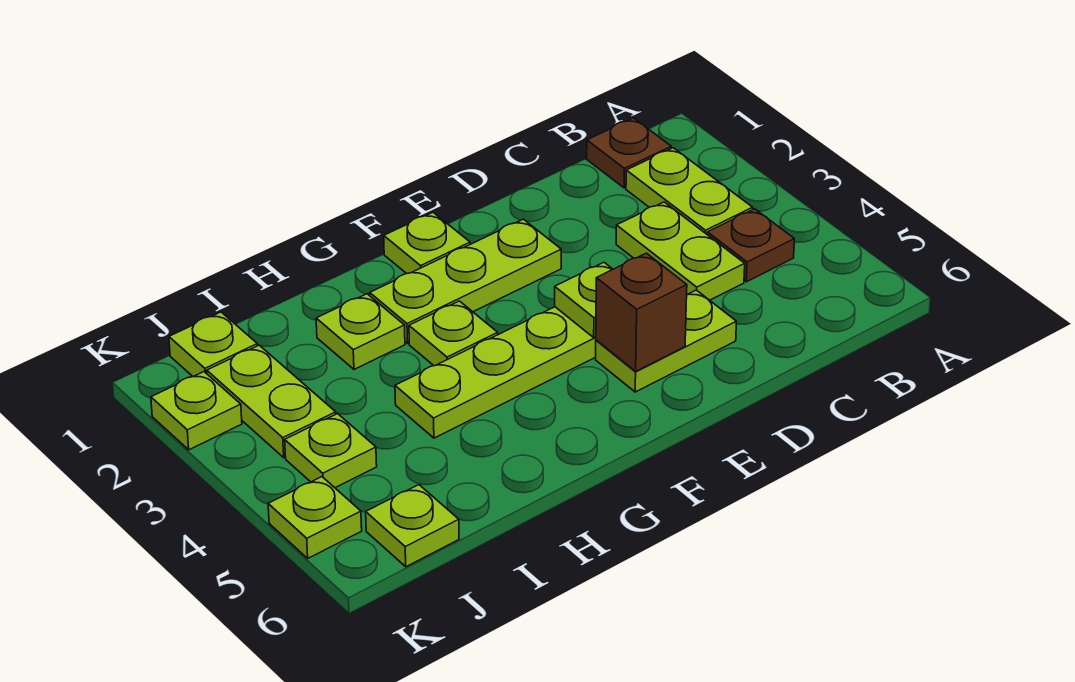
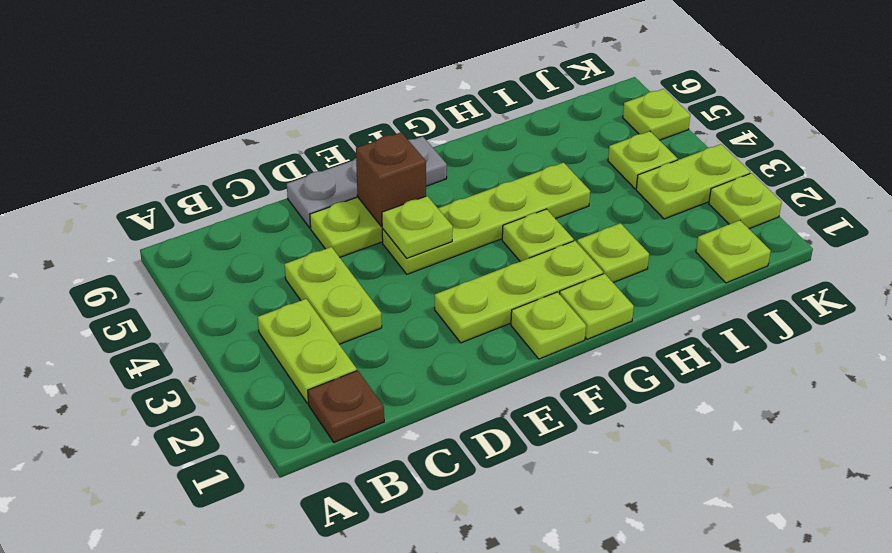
brown 1x1 plate [707,209,794,282] -> none
none -> grey 1x3 plate [287,136,447,228]
lime 1x2 plate [207,345,336,458] -> lime 1x2 plate turned to [636,144,750,219]
lime 1x1 plate [366,485,459,567] -> lime 1x1 plate moved to [560,274,634,339]

